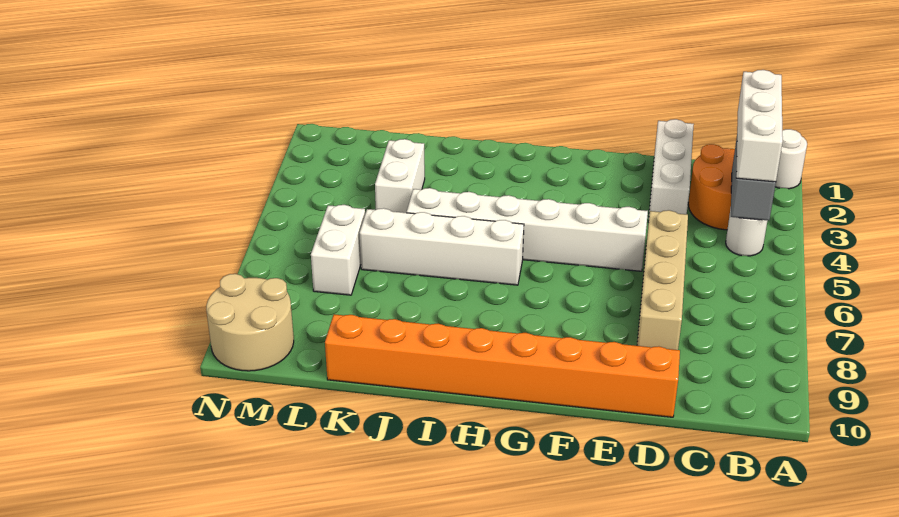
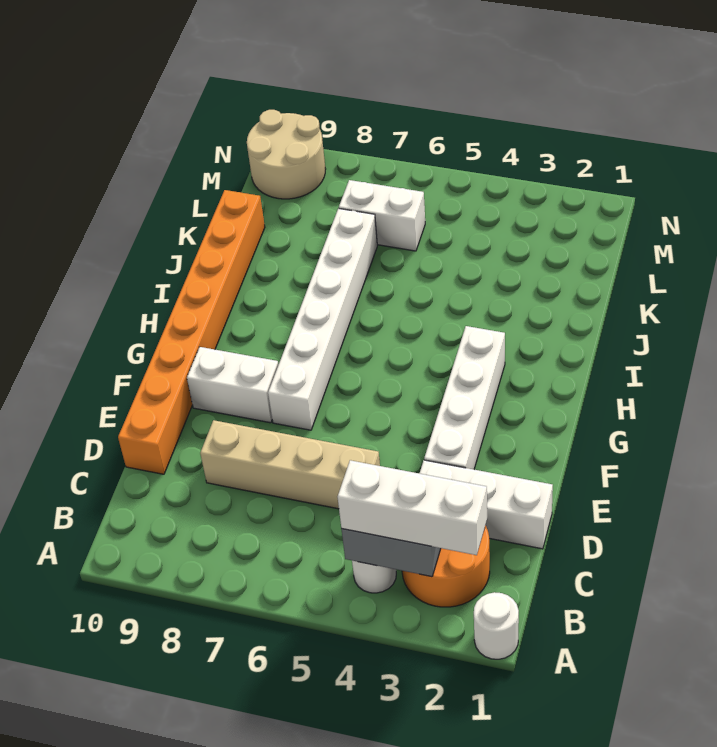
white 1x6 brick [407,188,648,271] -> white 1x6 brick moved to [268,208,377,430]
white 1x4 brick [360,208,524,285] -> white 1x4 brick moved to [424,326,505,469]
white 1x2 brick [375,139,425,213] -> white 1x2 brick moved to [187,347,279,423]

